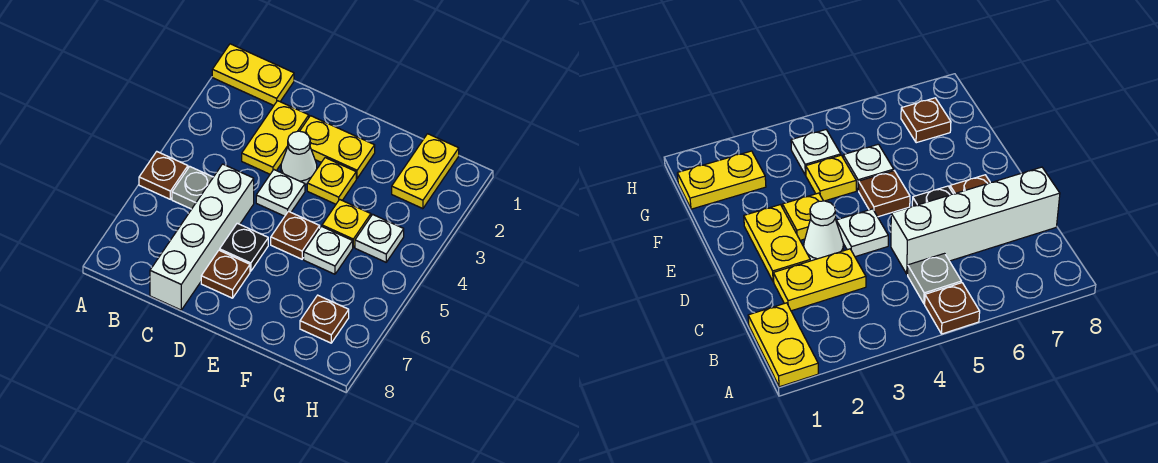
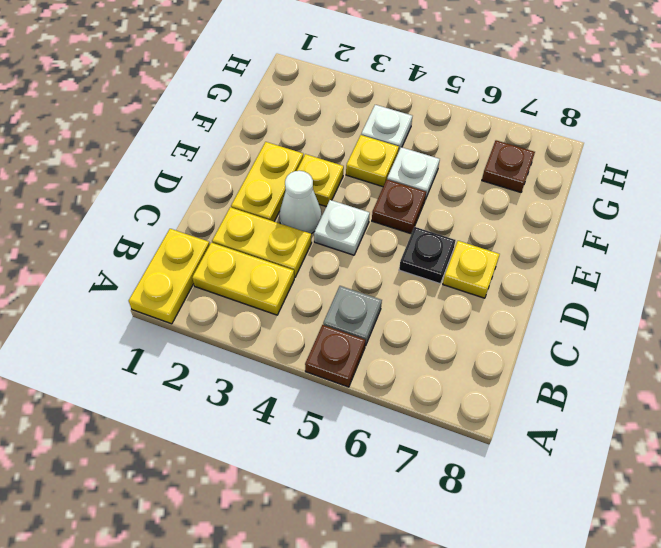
white 1x4 brick [150,164,254,310] -> none
brown 1x1 plate [201,250,250,298] -> yellow 1x1 plate [443,241,500,298]
yellow 1x2 plate [392,134,459,209] -> yellow 1x2 plate moved to [192,243,294,315]

